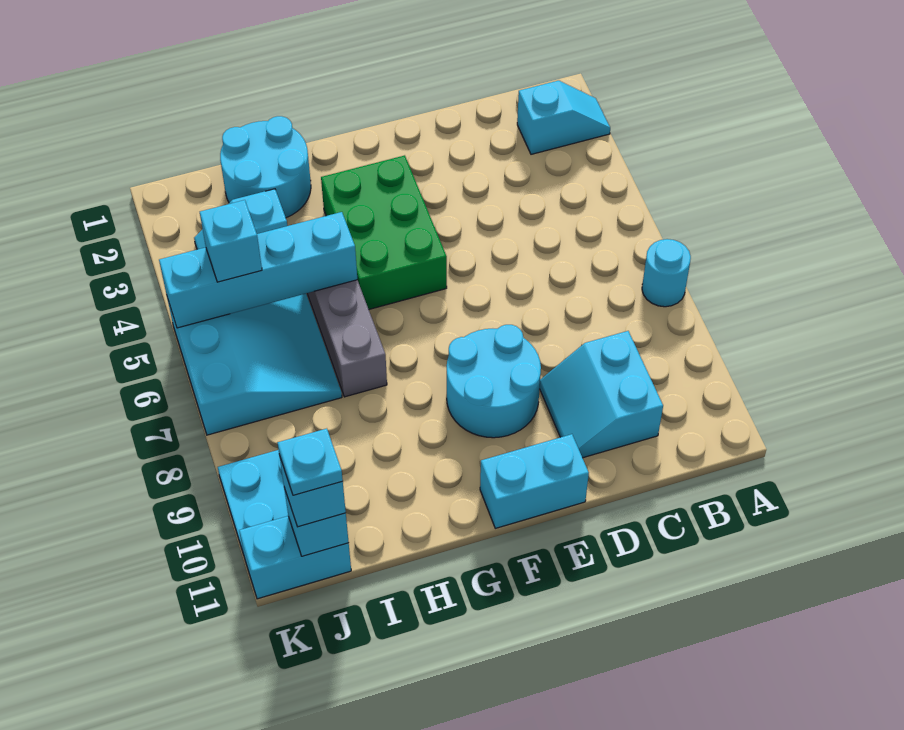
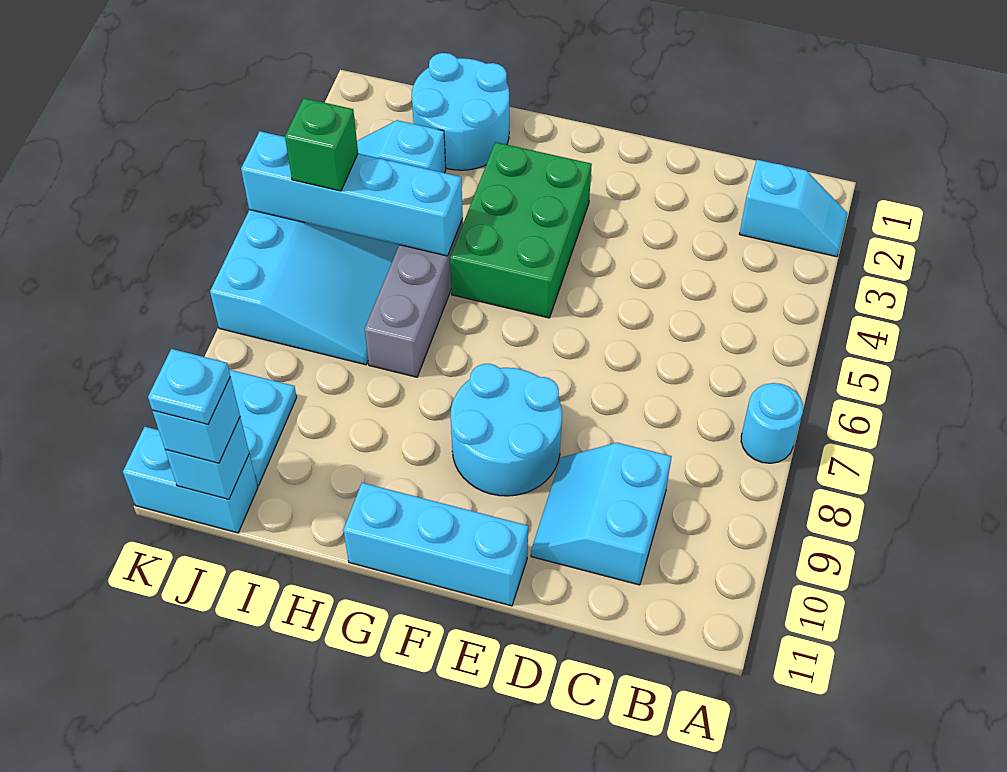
cyan 1x2 brick [480,434,589,528] -> cyan 1x3 brick [343,483,528,606]
cyan 1x1 brick [200,200,262,282] -> green 1x1 brick [285,98,358,191]

